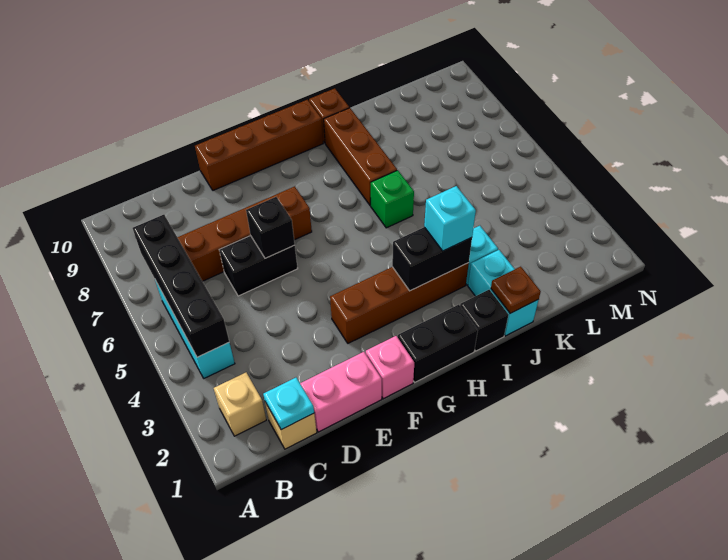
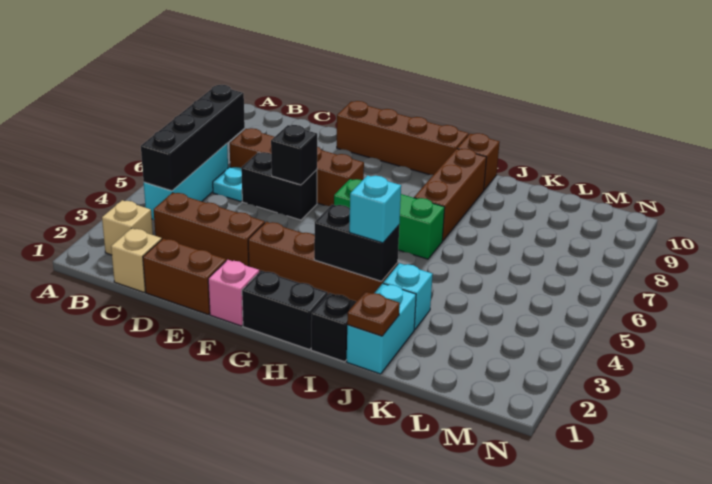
cyan 1x1 plate [263,378,314,430] -> cyan 1x1 plate moved to [213,167,242,202]
none -> brown 1x3 brick [154,193,265,266]
pink 1x2 brick [300,352,382,432] -> brown 1x2 brick [143,239,226,314]
green 1x1 brick [371,170,414,228] -> green 1x3 brick [334,179,445,259]

